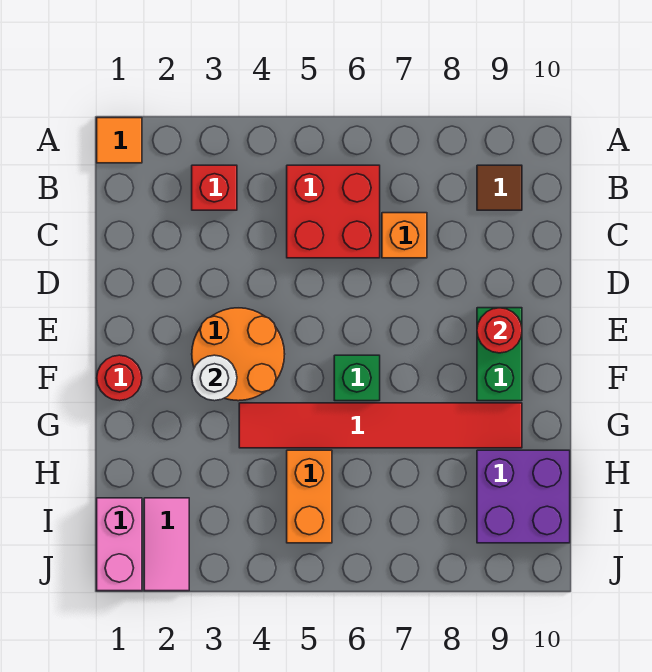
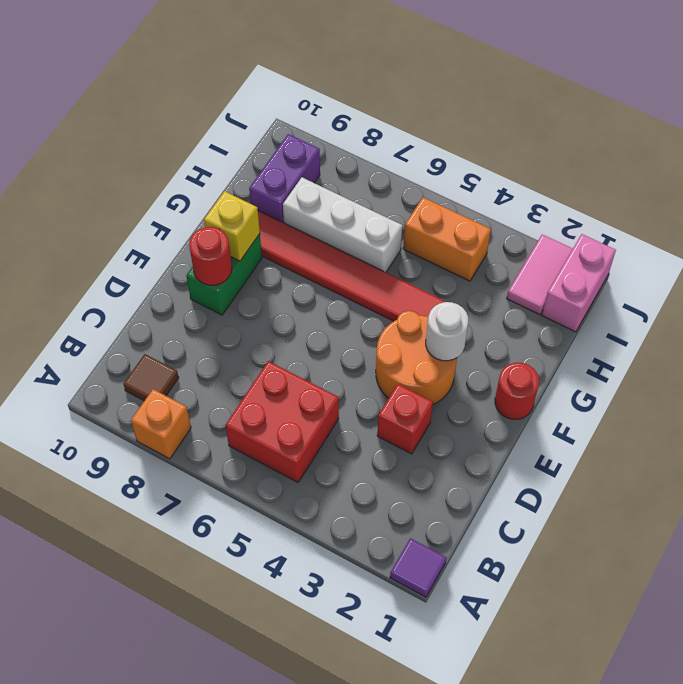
orange 1x1 tile [97,118,142,163] -> purple 1x1 tile [390,538,446,597]
red 1x1 brick [192,165,237,210] -> red 1x1 brick moved to [377,384,433,454]
orange 1x1 brick [382,213,427,258] -> orange 1x1 brick moved to [131,389,191,459]
green 1x1 brick [334,355,380,401] -> none
none -> yellow 1x1 brick [204,191,260,261]
orange 1x2 brick [287,450,332,543] -> orange 1x2 brick turned to [403,197,491,281]
none -> white 1x3 brick [283,178,402,272]
purple 2x2 brick [477,450,570,543] -> purple 1x2 brick [249,134,320,223]

